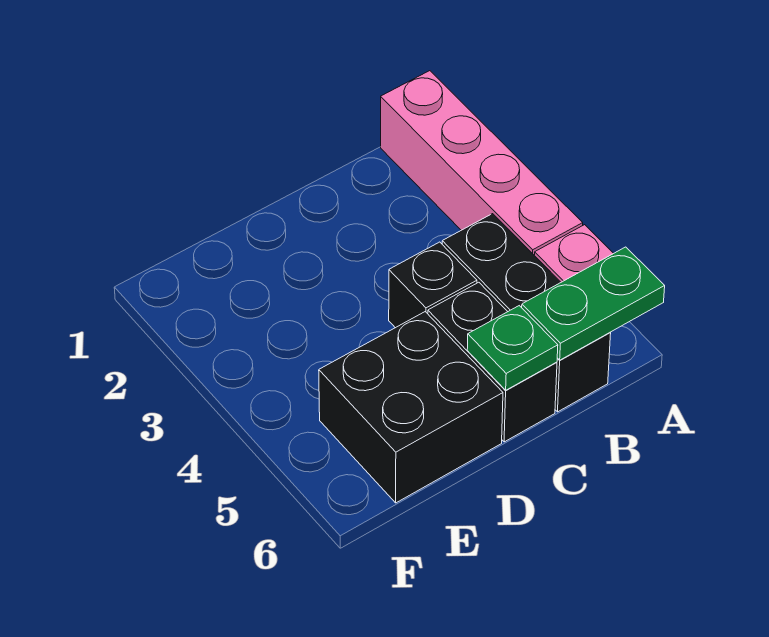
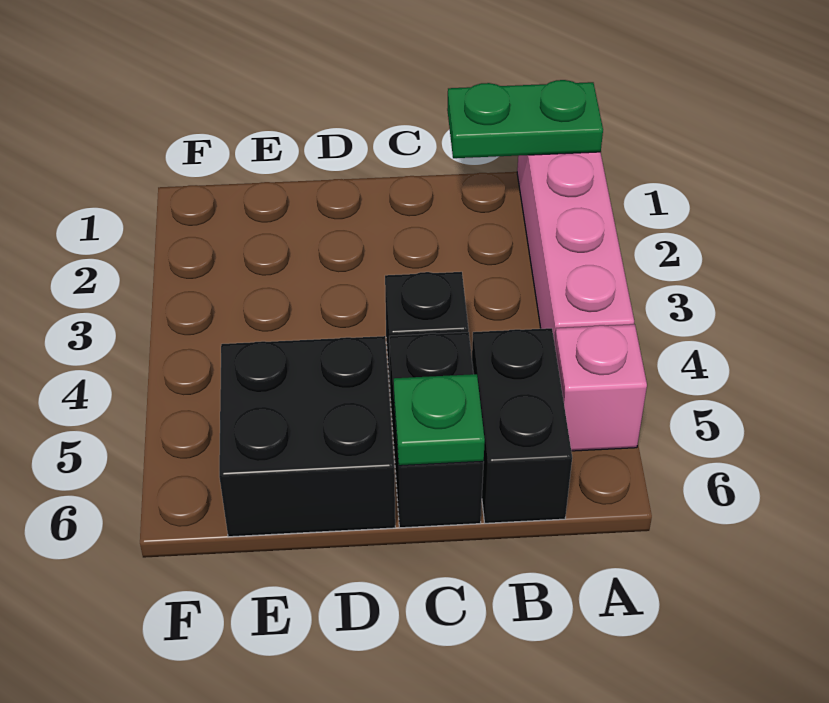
green 1x2 plate [522,247,665,360] -> green 1x2 plate moved to [447,80,603,158]
black 1x3 brick [442,214,611,412] -> black 1x2 brick [472,328,572,523]

